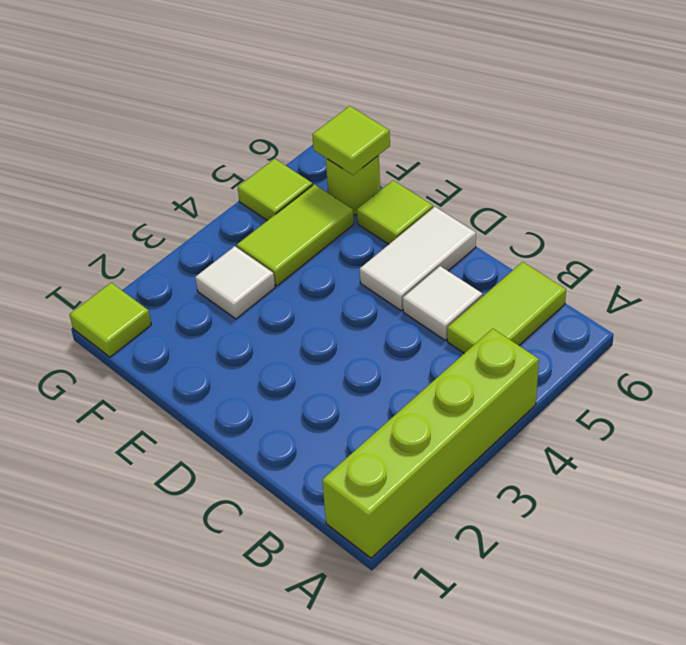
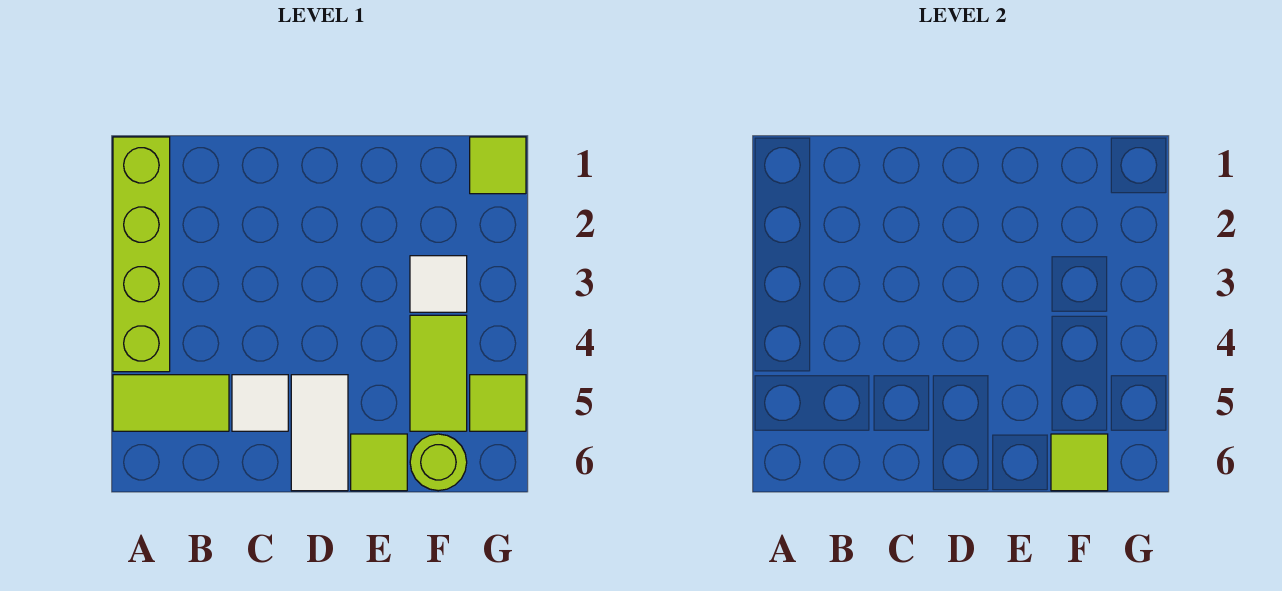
lime 1x2 tile [447,262,566,353] -> lime 1x2 tile turned to [113,375,229,431]

